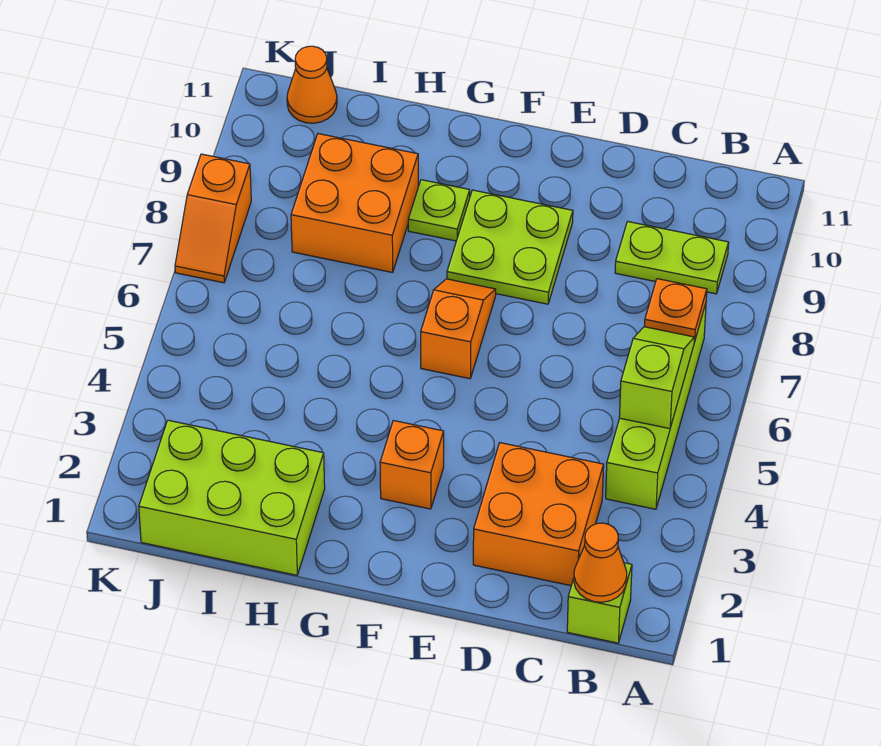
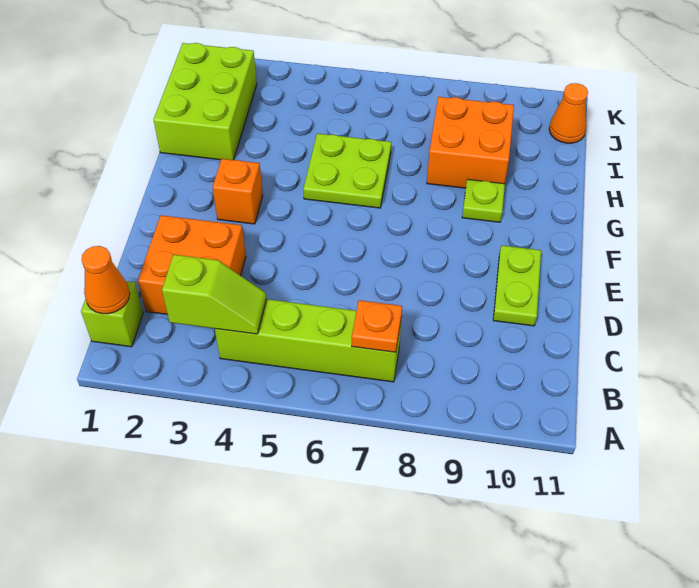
lime 1x2 slope [619,327,695,429] -> lime 1x2 slope moved to [162,255,267,334]
lime 1x2 plate [615,222,729,294] -> lime 1x2 plate moved to [493,245,541,326]
lime 2x2 plate [447,190,573,304] -> lime 2x2 plate moved to [303,134,391,208]
orange 1x2 slope [421,279,496,379] -> none
orange 1x2 slope [175,154,251,283] -> none

